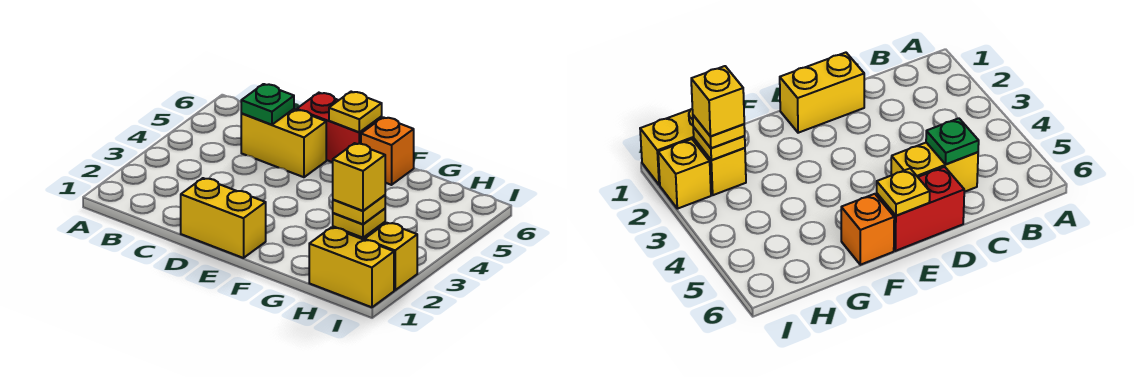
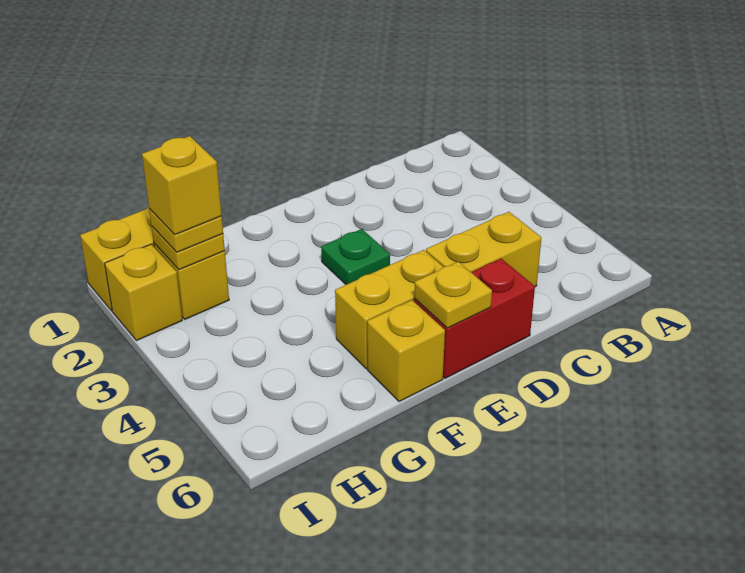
green 1x1 plate [241,84,294,125] -> green 1x1 plate moved to [321,229,390,285]
yellow 1x2 brick [181,178,266,258] -> yellow 1x2 brick moved to [335,250,443,369]
orange 1x1 brick [361,117,414,185] -> yellow 1x1 brick [367,300,445,402]

